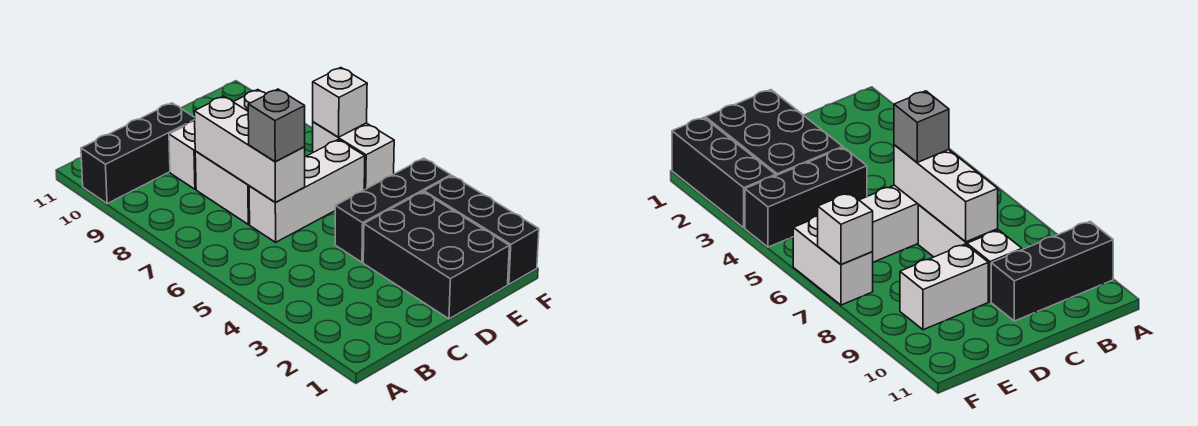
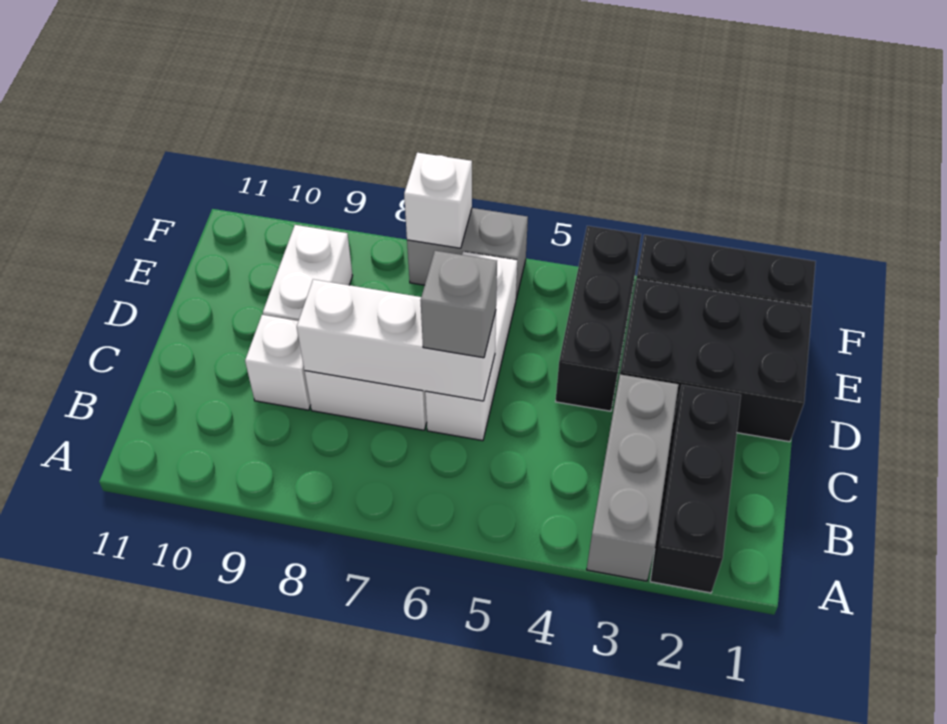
none -> grey 1x3 brick [587,375,678,581]
black 1x3 brick [81,103,195,204] -> black 1x3 brick moved to [650,385,741,593]
white 1x2 brick [313,122,394,190] -> grey 1x2 brick [407,208,528,299]

